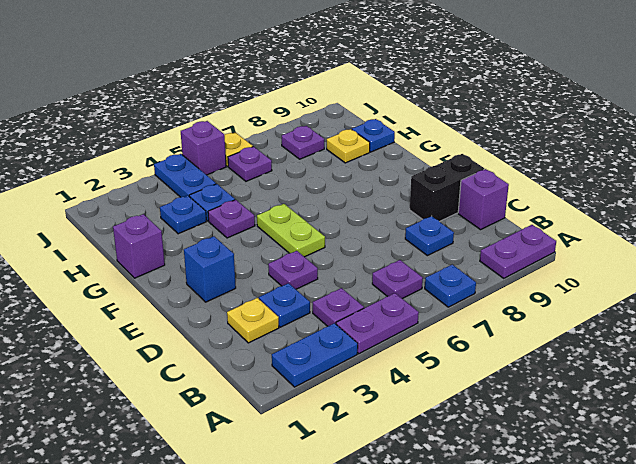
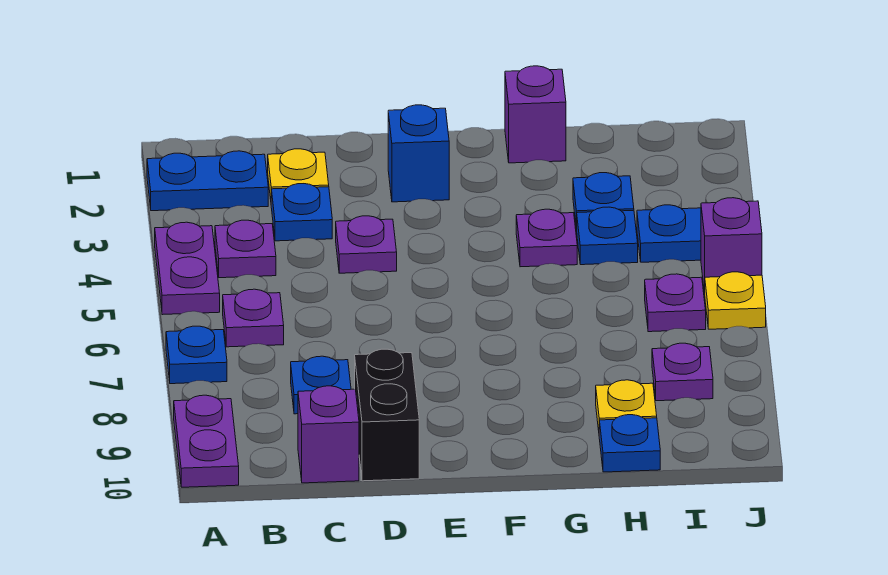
blue 1x2 plate [272,323,358,387] -> blue 1x2 plate turned to [147,151,268,211]
lime 1x2 plate [257,204,325,257] -> none

